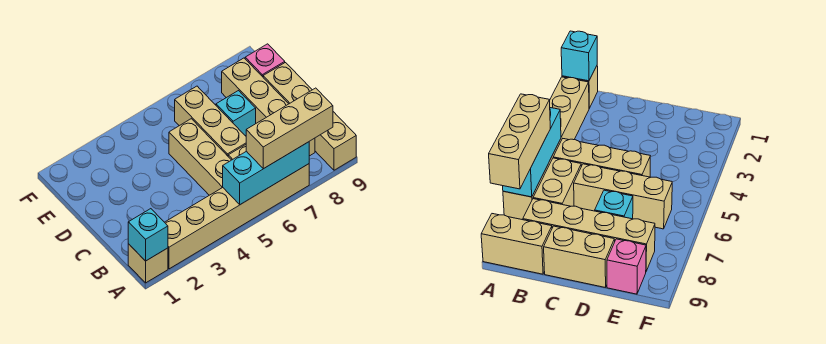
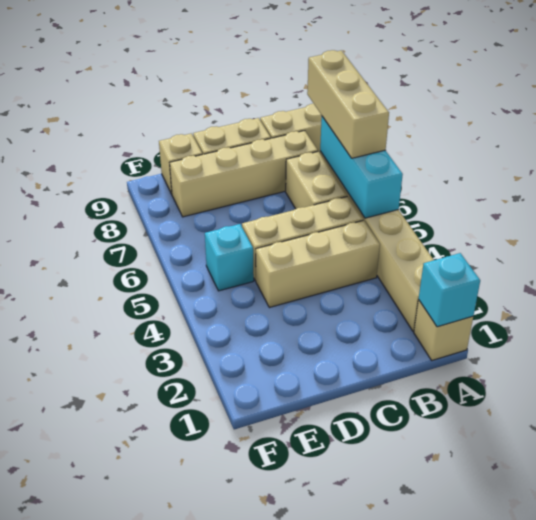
tan 1x3 brick [175,86,246,156] -> tan 1x3 brick moved to [256,220,380,308]
cyan 1x1 brick [216,91,256,136] -> cyan 1x1 brick moved to [205,224,254,291]
pink 1x1 brick [245,44,285,77] -> tan 1x1 brick [159,134,202,194]

